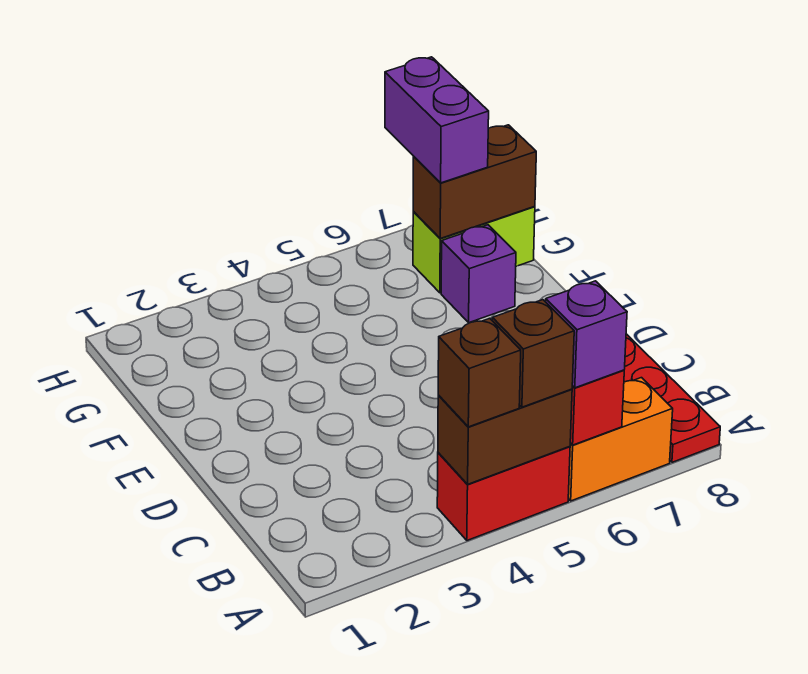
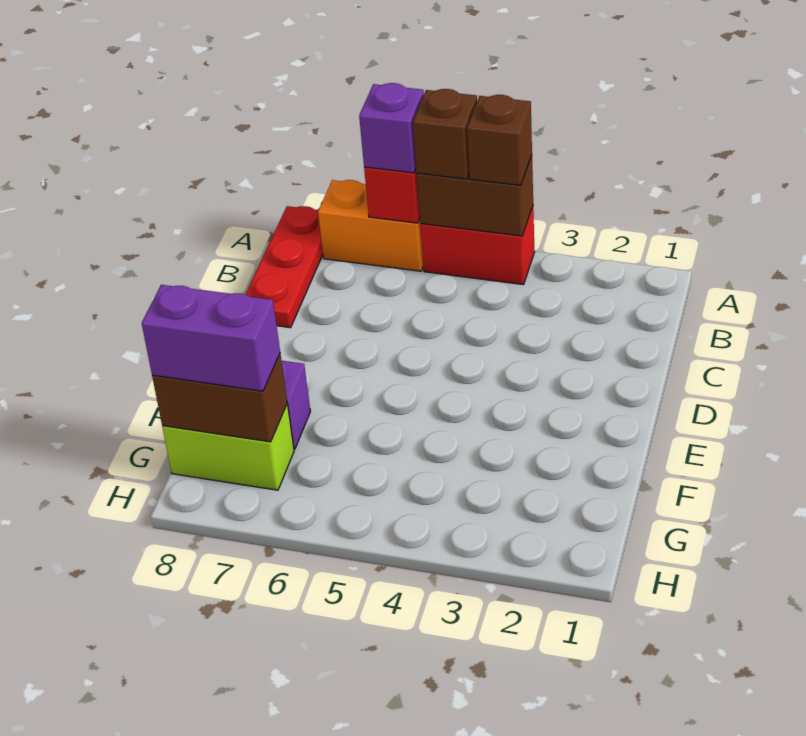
purple 1x2 brick [385,57,489,183] -> purple 1x2 brick turned to [142,285,280,391]

